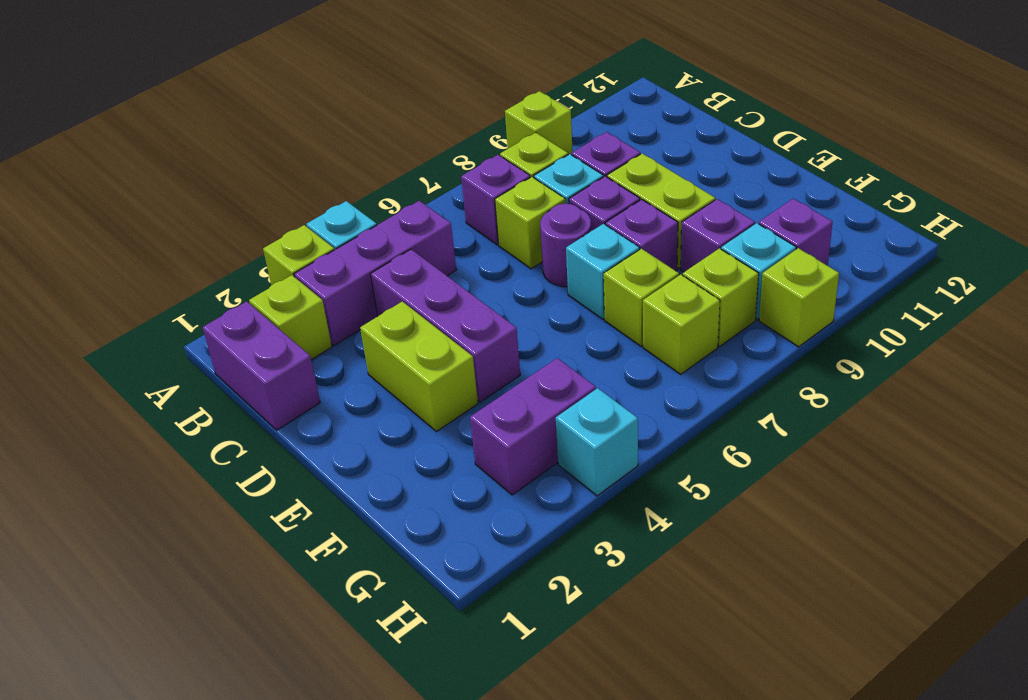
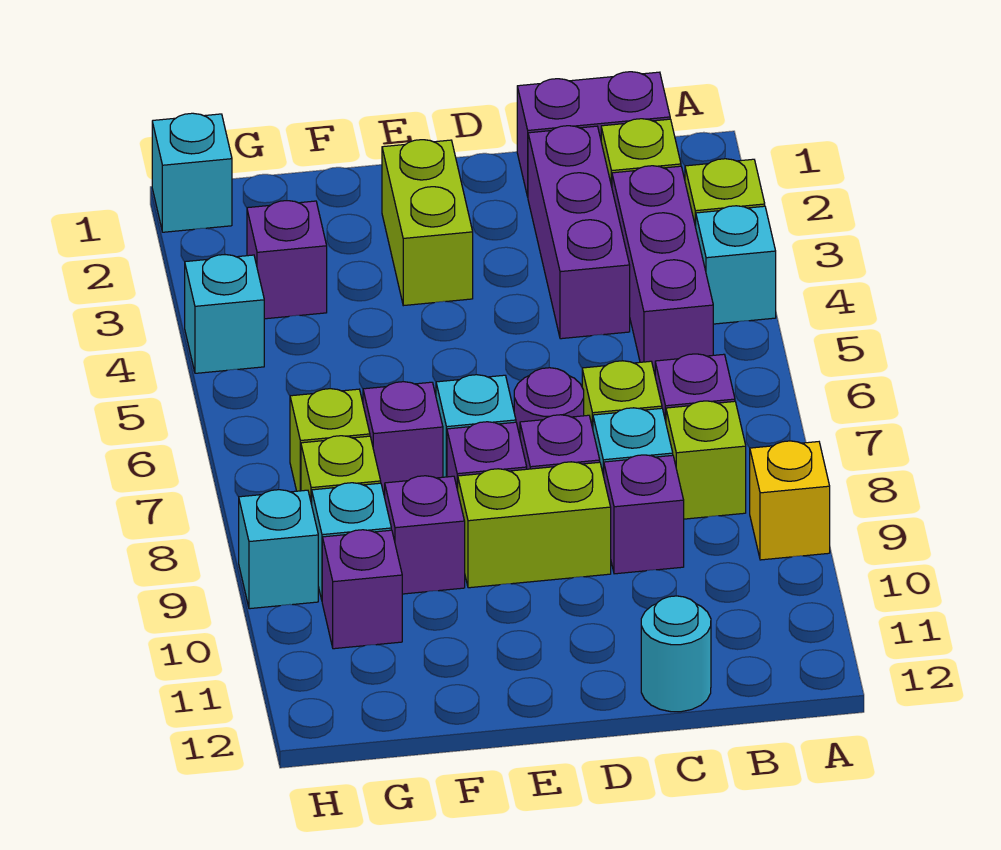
lime 1x1 brick [505,91,573,155] -> yellow 1x1 brick [750,441,830,560]
purple 1x3 brick [371,249,520,402] -> purple 1x3 brick turned to [528,126,630,339]
none -> cyan 1x1 round brick [641,596,711,712]
lime 1x2 brick [360,301,478,432] -> lime 1x2 brick turned to [382,140,473,306]
lime 1x1 brick [604,249,679,346] -> purple 1x1 brick [363,382,443,497]
purple 1x2 brick [470,358,596,495] -> purple 1x1 brick [247,201,327,319]
none -> cyan 1x1 brick [152,113,232,232]
lime 1x1 brick [759,248,839,347] -> cyan 1x1 brick [239,490,318,609]

